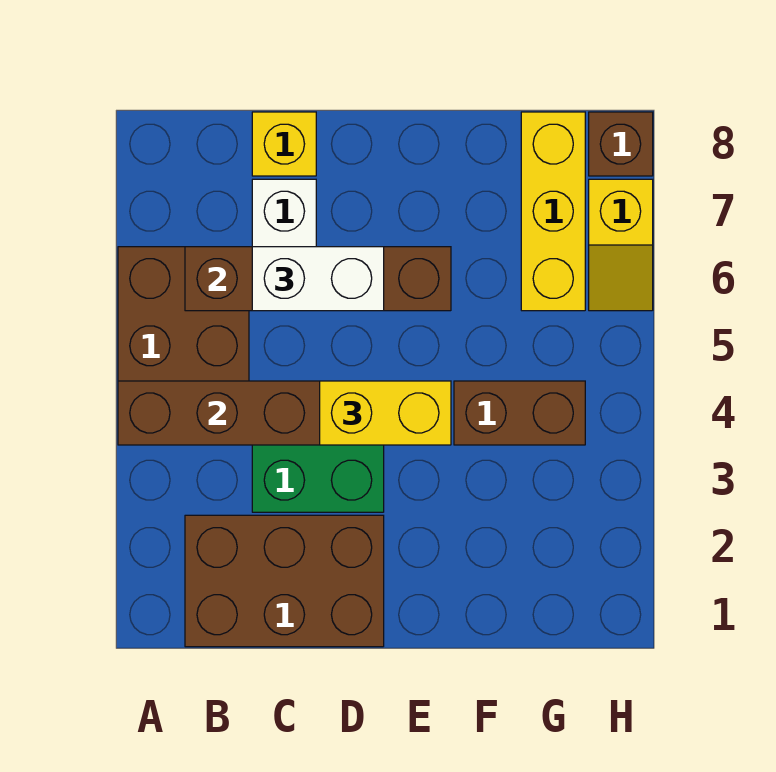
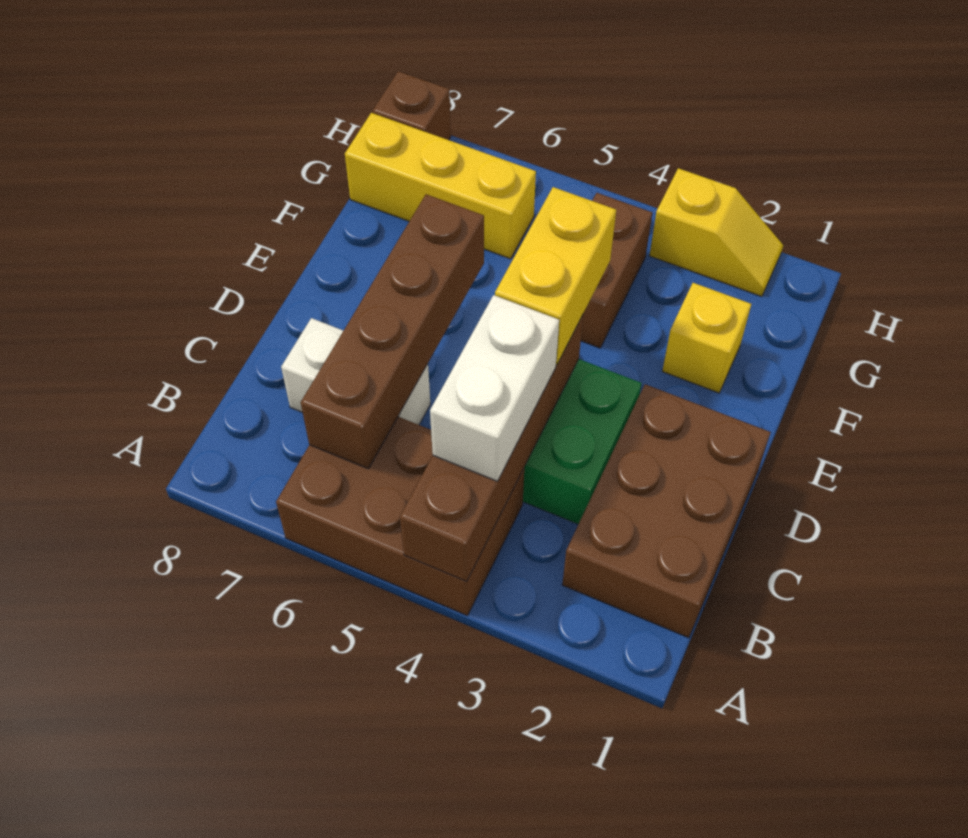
white 1x2 brick [252,247,384,311] -> white 1x2 brick moved to [430,295,559,481]
yellow 1x1 brick [252,112,316,176] -> yellow 1x1 brick moved to [662,283,751,393]
yellow 1x2 slope [589,179,653,311] -> yellow 1x2 slope moved to [649,168,783,297]

